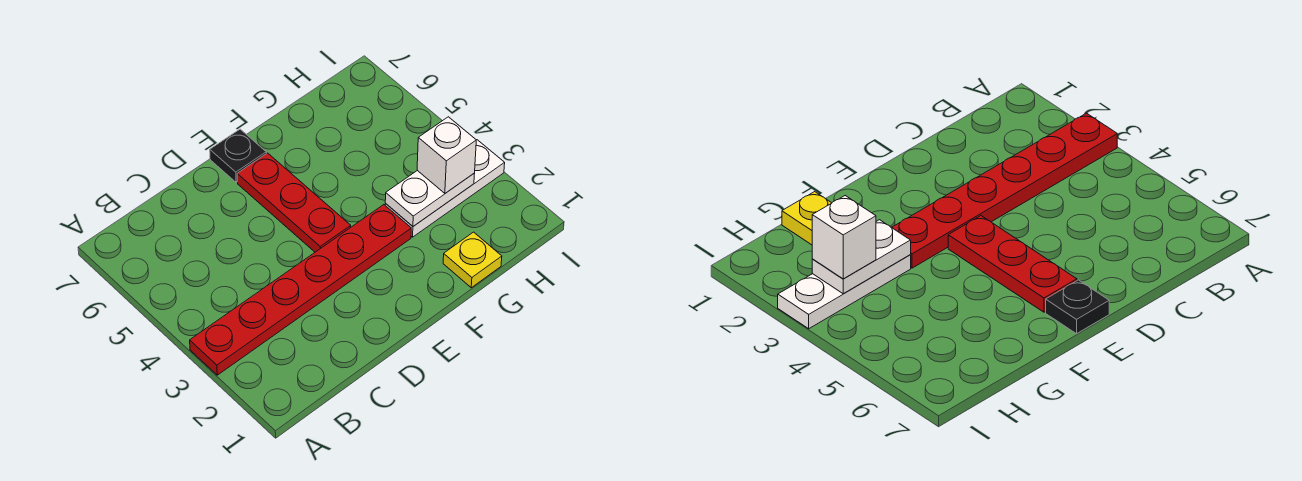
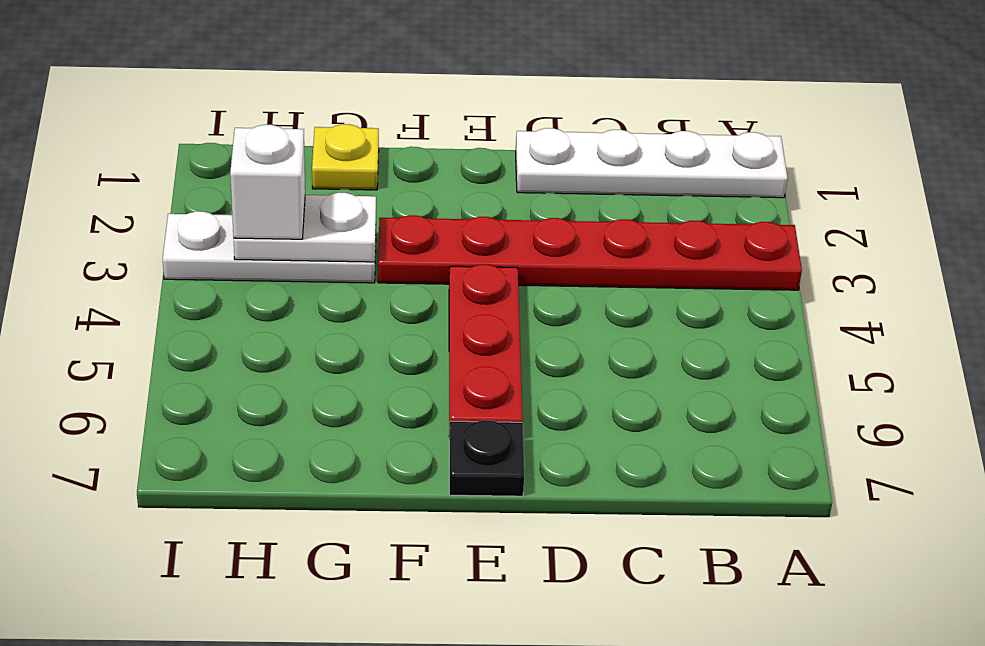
none -> white 1x4 plate [516,128,788,198]

